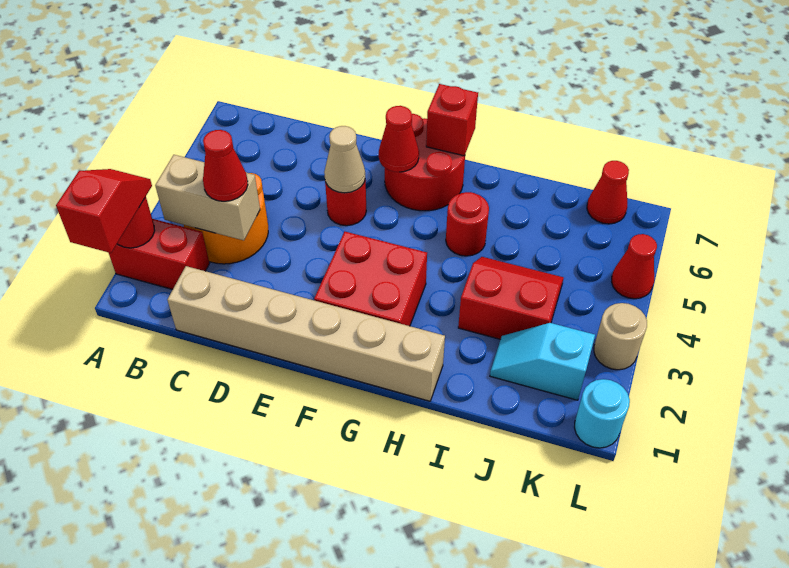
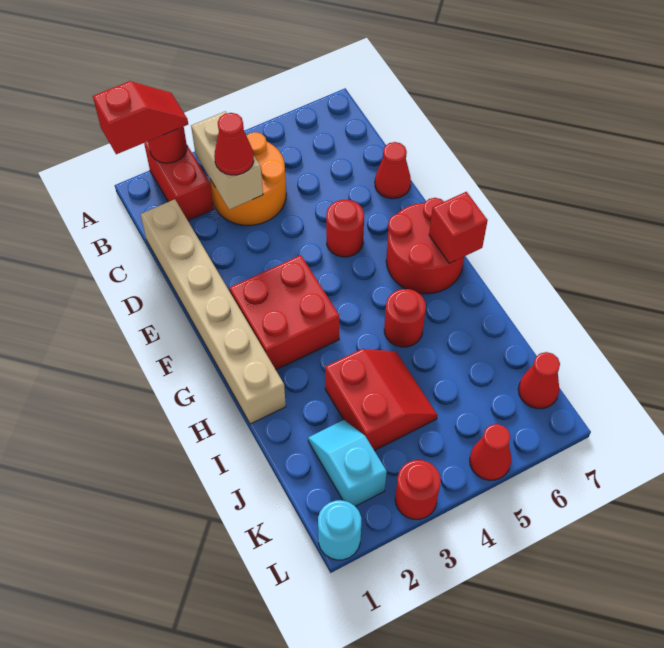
tan 1x1 cone [324,126,365,193] -> none
red 1x1 cone [379,106,419,172] -> red 1x1 cone moved to [375,142,411,199]
tan 1x1 round brick [594,303,647,370] -> red 1x1 round brick [395,460,441,519]

